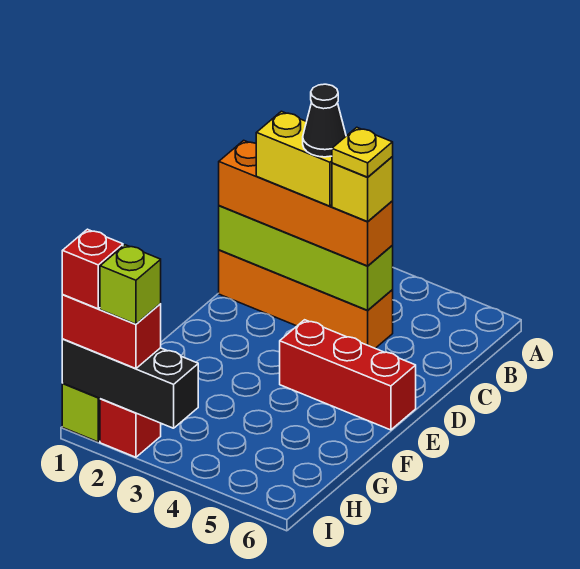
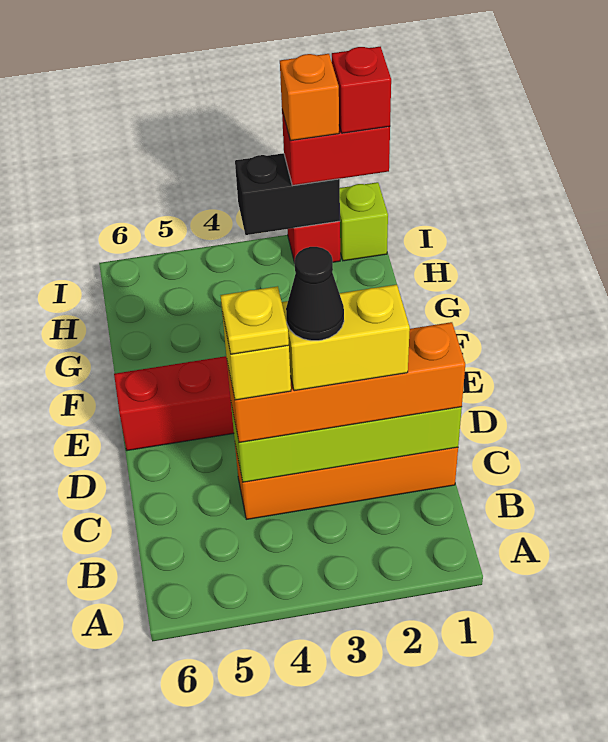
black 1x3 brick [62,339,198,428] -> black 1x2 brick [235,153,340,235]
lime 1x1 brick [100,245,161,324] -> orange 1x1 brick [280,54,339,141]

